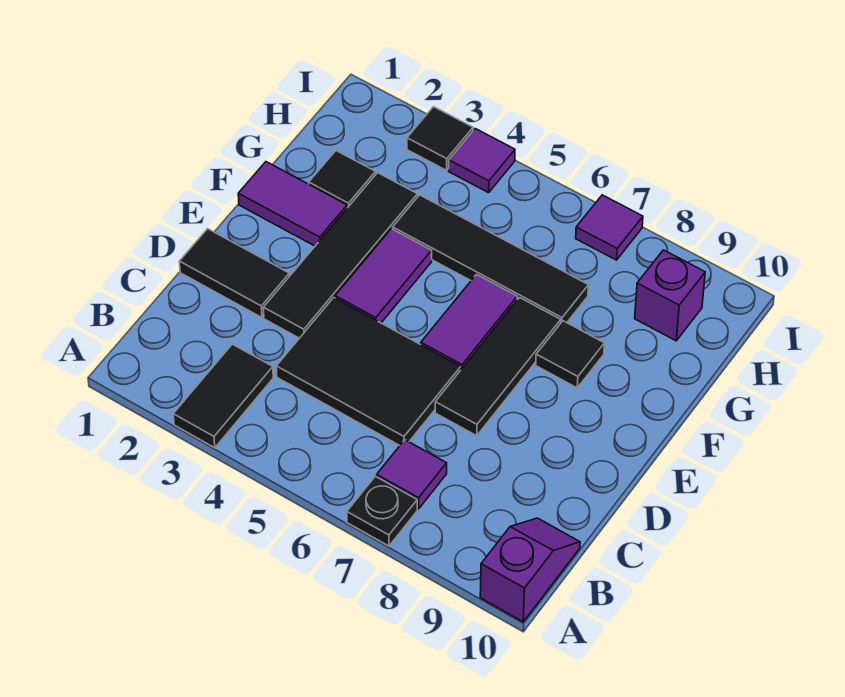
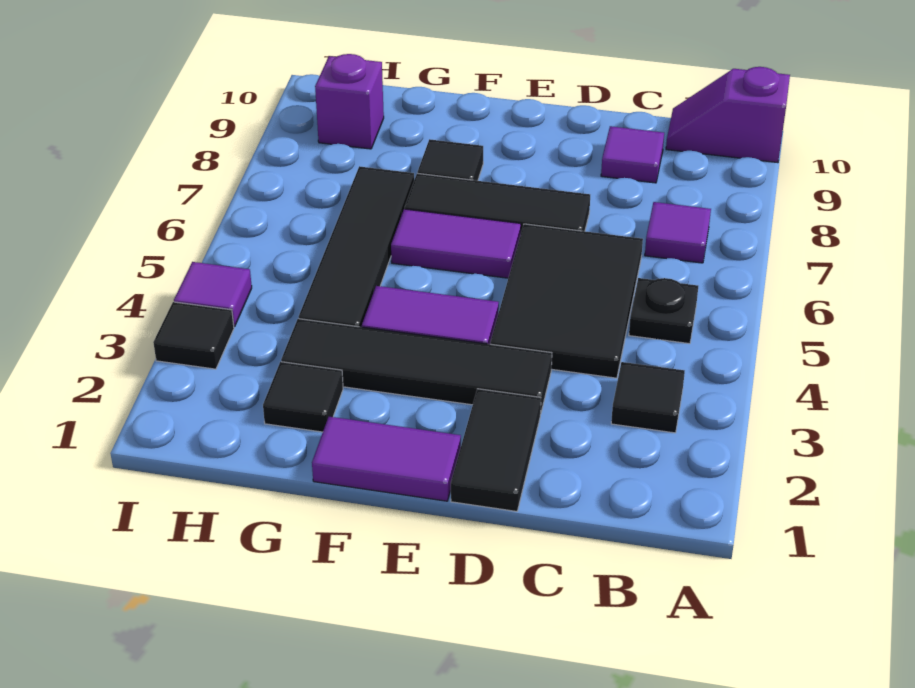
black 1x2 tile [173,344,273,448] -> black 1x1 tile [611,362,685,433]
black 1x1 plate [347,476,417,546] -> black 1x1 plate moved to [629,278,698,344]
purple 1x2 tile [238,162,347,246] -> purple 1x2 tile turned to [312,417,461,501]
purple 1x1 tile [576,195,643,260] -> purple 1x1 tile moved to [601,126,664,183]

